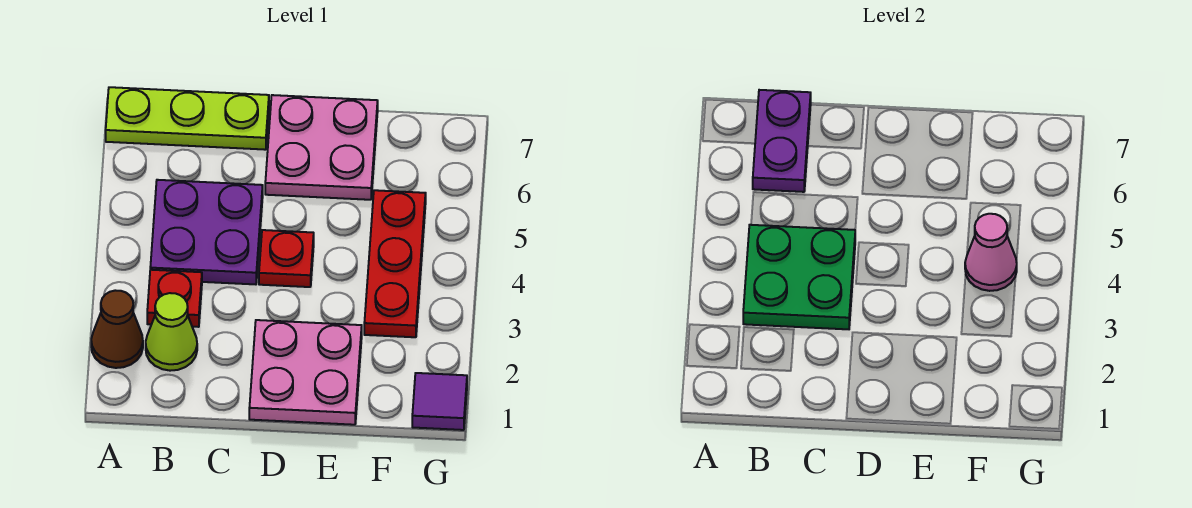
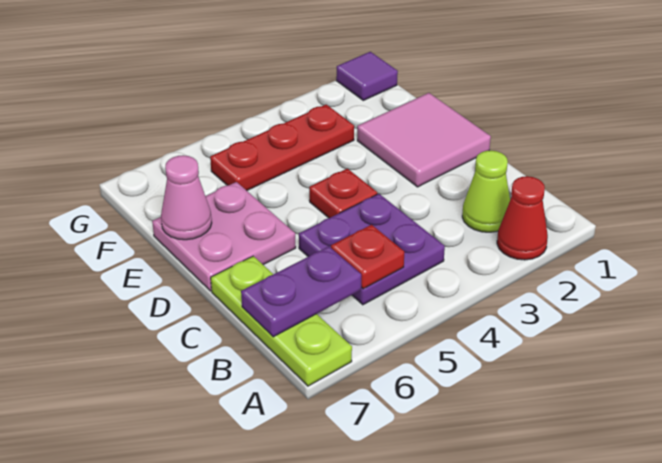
brown 1x1 cone [91,290,143,368] -> red 1x1 cone [497,176,548,260]
red 1x1 plate [147,270,202,327] -> red 1x1 plate moved to [331,225,404,289]
green 2x2 plate [743,225,855,329] -> none
pink 2x2 plate [249,320,362,425] -> pink 2x2 tile [357,93,491,187]
pink 1x1 cone [965,214,1017,291] -> pink 1x1 cone moved to [161,155,212,240]

